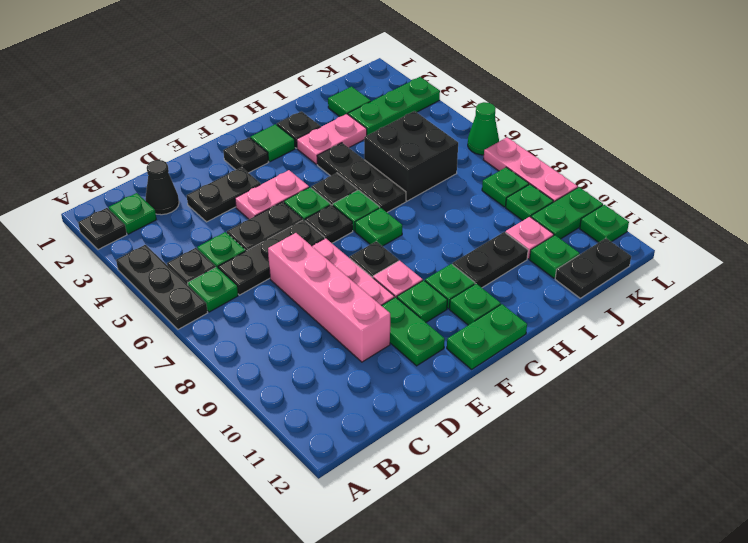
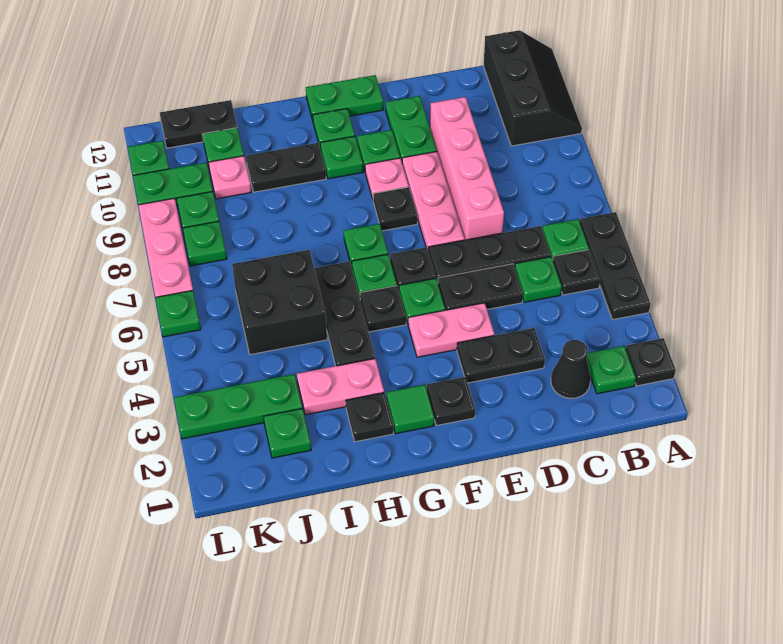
none -> black 2x3 slope [483,30,582,146]
green 1x1 tile [328,87,371,117] -> green 1x1 plate [264,409,311,458]
green 1x1 cone [468,102,499,155] -> green 1x1 plate [155,291,201,337]

